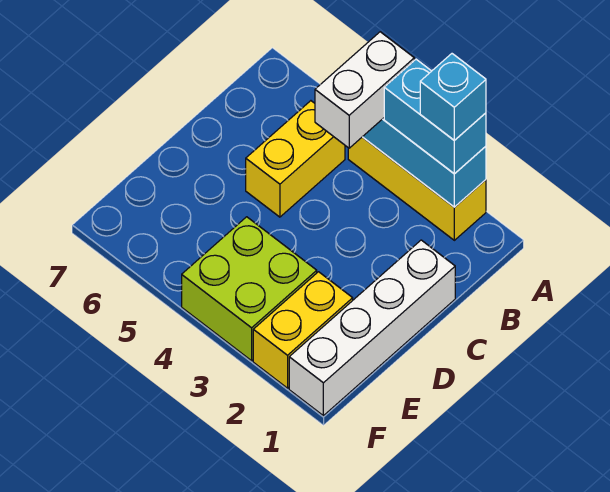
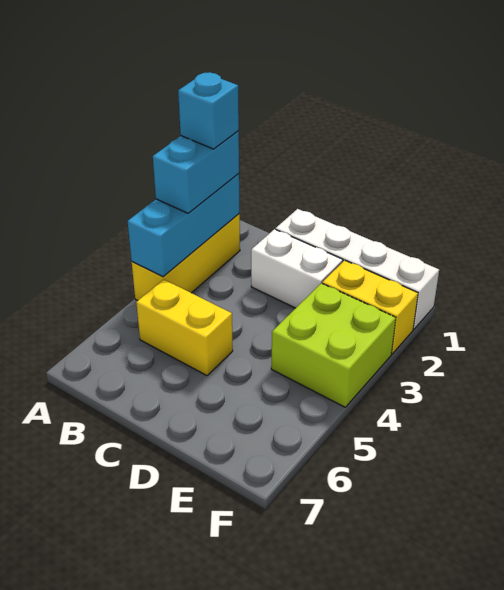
white 1x2 brick [315,32,414,148] -> white 1x2 brick moved to [251,229,343,308]

